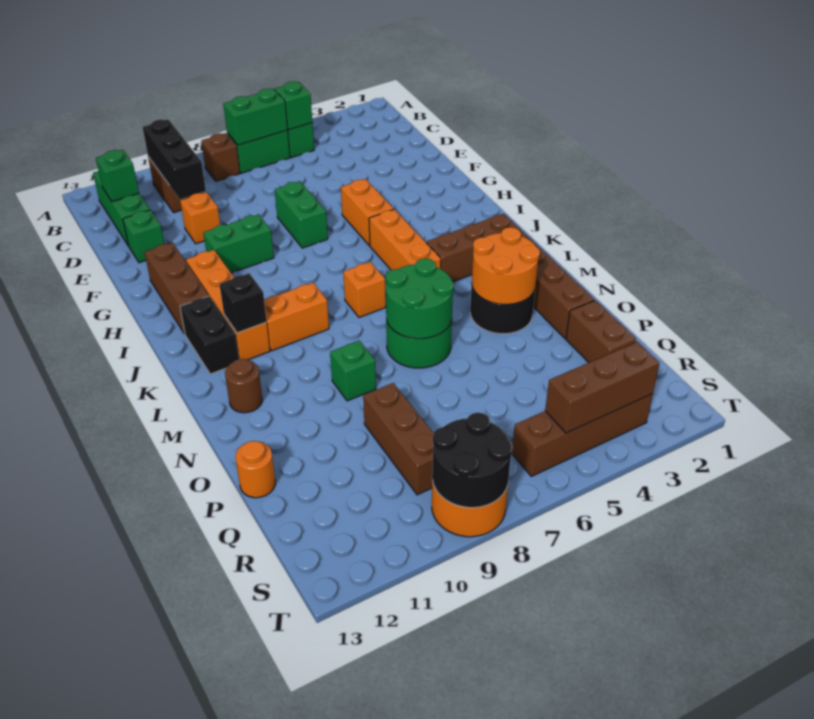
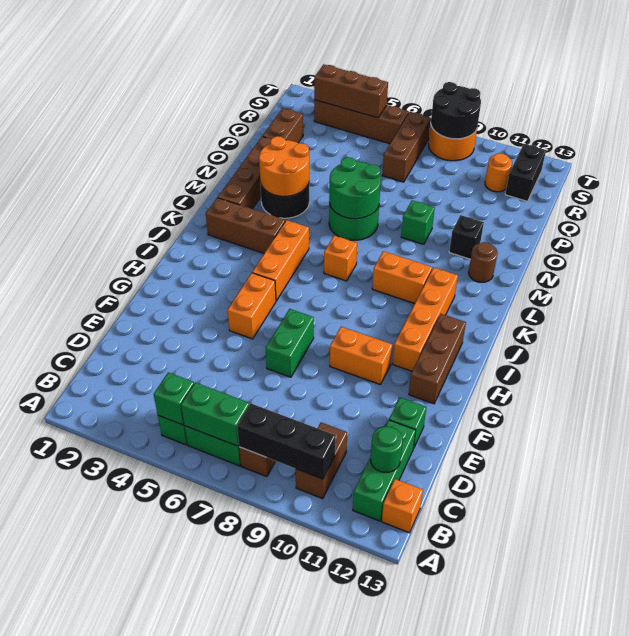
black 1x3 brick [143,119,206,199] -> black 1x3 brick turned to [237,404,336,479]
green 1x1 brick [96,150,139,202] -> green 1x1 round brick [371,426,403,473]
orange 1x1 brick [180,192,220,244] -> orange 1x1 brick moved to [382,479,423,533]
green 1x2 brick [203,214,274,273] -> orange 1x2 brick [330,327,392,385]
black 1x2 brick [180,296,239,374] -> black 1x2 brick moved to [505,144,546,201]
black 1x1 brick [219,273,267,333] -> black 1x1 brick moved to [449,215,484,259]
brown 1x3 brick [363,383,434,495] -> brown 1x3 brick moved to [382,112,431,182]
orange 1x1 round brick [235,441,275,498] -> orange 1x1 round brick moved to [485,153,512,192]

